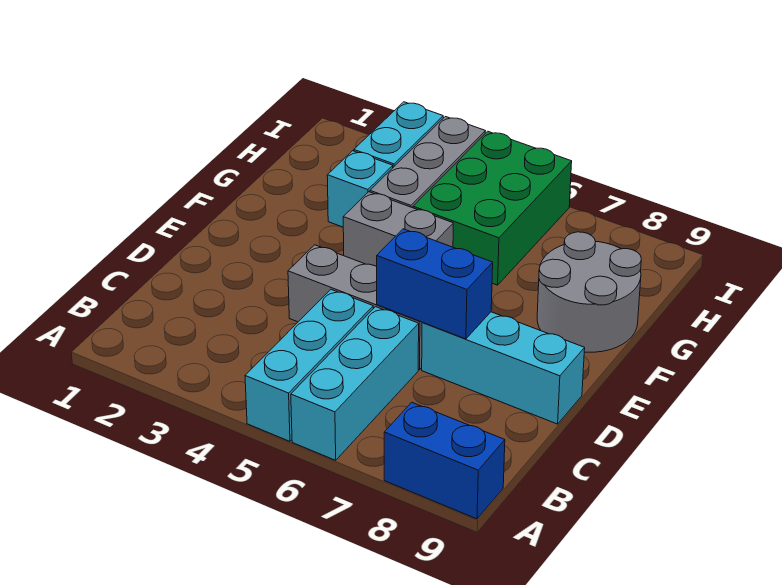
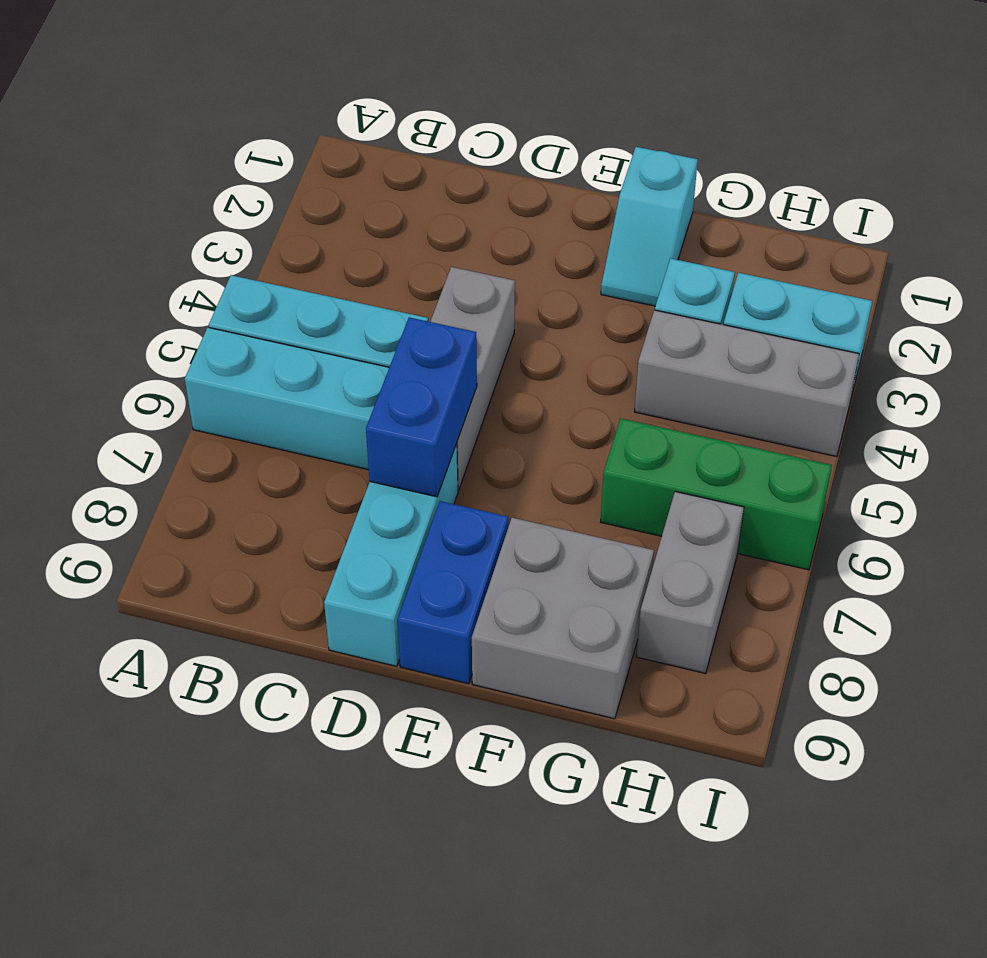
blue 1x2 brick [384,402,505,519] -> blue 1x2 brick moved to [398,501,508,684]
none -> cyan 1x2 slope [601,147,698,306]
grey 1x2 brick [343,192,453,267] -> grey 1x2 brick moved to [636,492,744,674]
grey 2x2 round brick [537,232,641,352] -> grey 2x2 brick [472,518,654,719]
green 2x3 brick [413,131,572,285] -> green 1x3 brick [601,419,832,570]

